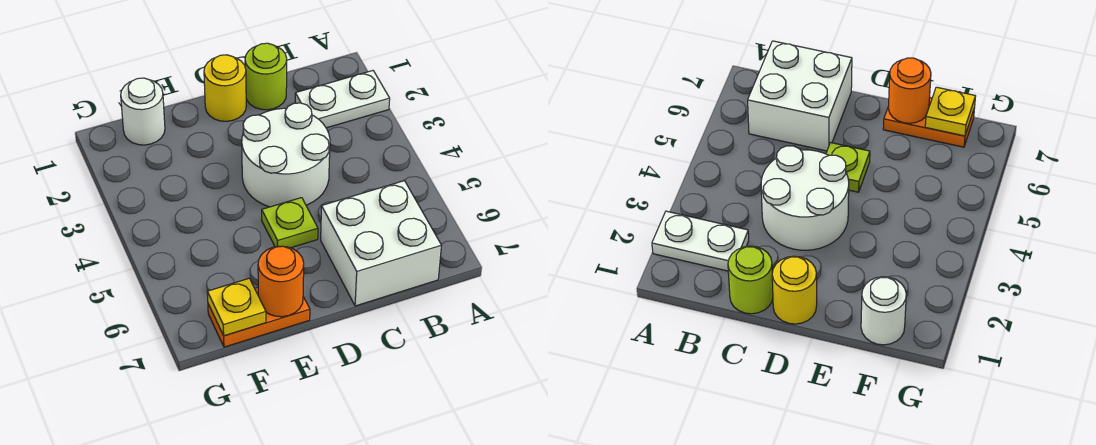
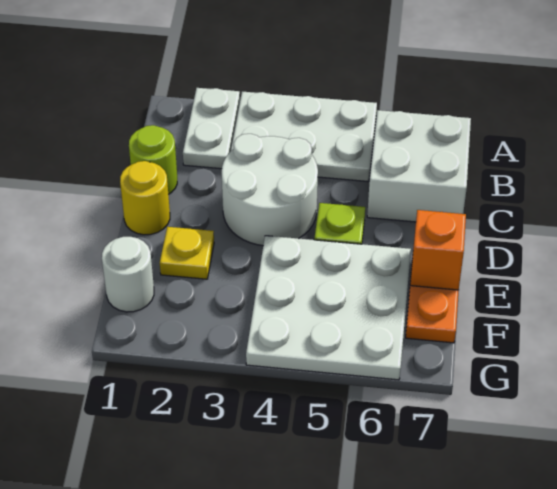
none -> white 2x3 plate [231,92,377,182]
none -> white 3x3 plate [246,236,411,380]
orange 1x1 round brick [258,246,304,317] -> orange 1x1 brick [410,210,466,290]
yellow 1x1 plate [207,278,266,336] -> yellow 1x1 plate moved to [160,227,214,279]

